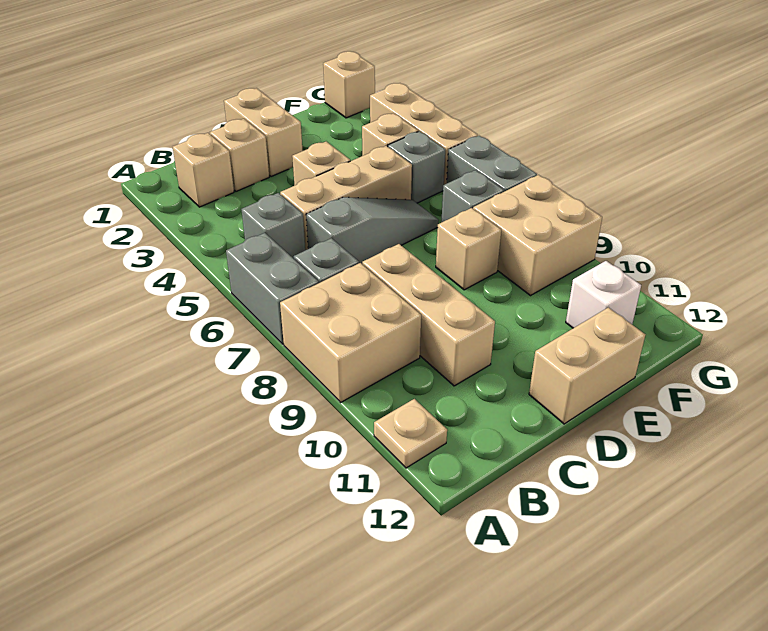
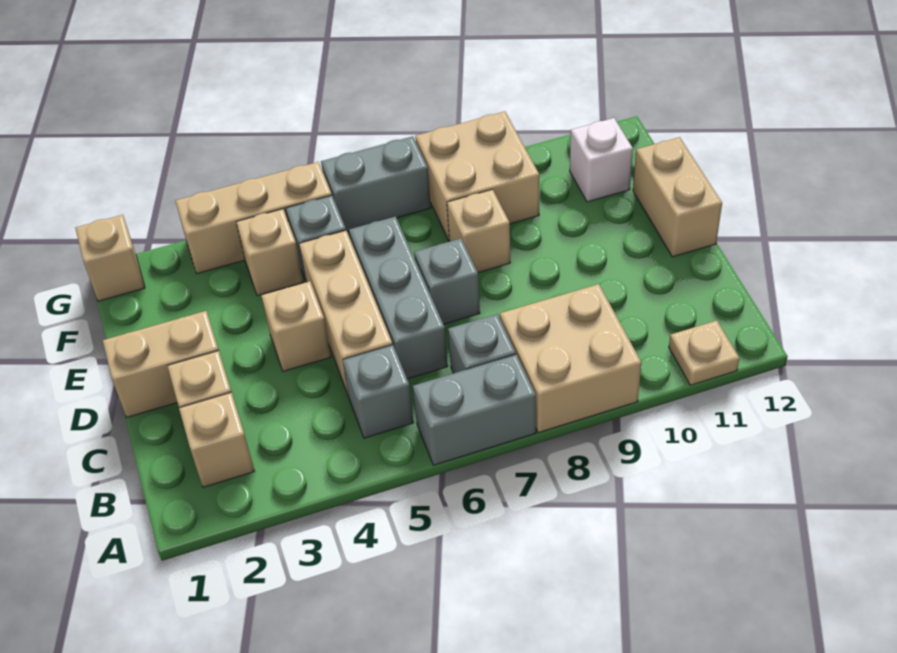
grey 1x3 slope [306,197,439,264] -> grey 1x3 brick [349,216,448,379]
tan 1x3 brick [362,244,495,386] -> none
grey 1x1 brick [441,170,504,222] -> grey 1x1 brick moved to [414,238,480,324]

